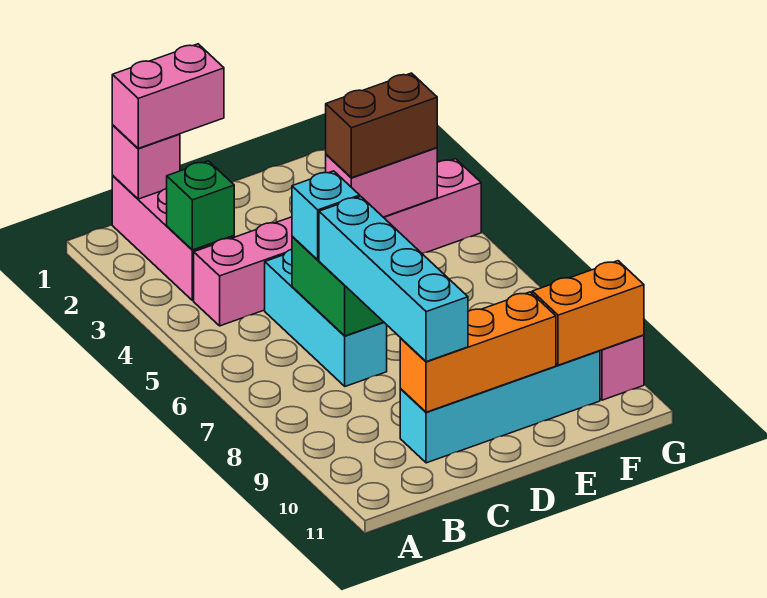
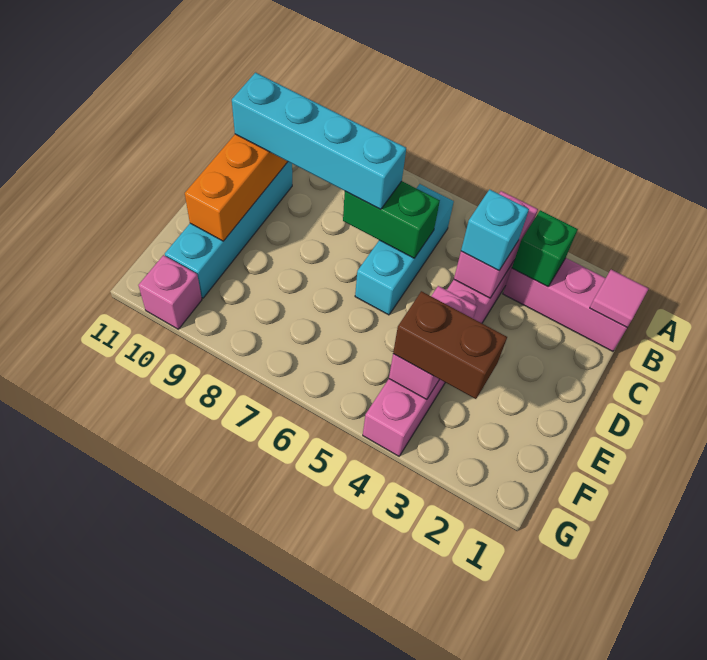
pink 1x1 brick [112,125,180,199] -> pink 1x1 tile [590,270,649,328]
pink 1x2 brick [112,44,224,148] -> pink 1x2 brick moved to [454,191,538,298]
cyan 1x3 brick [265,249,387,386] -> cyan 1x3 brick turned to [355,184,454,315]
cyan 1x1 brick [292,171,360,260] -> cyan 1x1 brick moved to [461,189,529,271]
brown 1x2 brick [326,73,437,178] -> brown 1x2 brick turned to [393,291,507,399]
orange 1x2 brick [532,261,644,365] -> none

